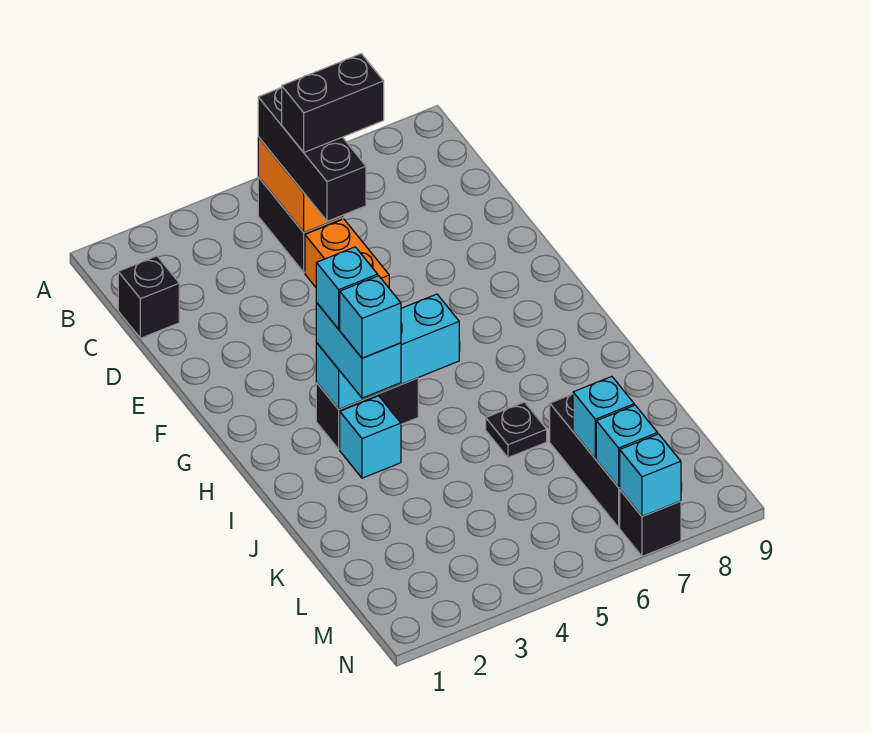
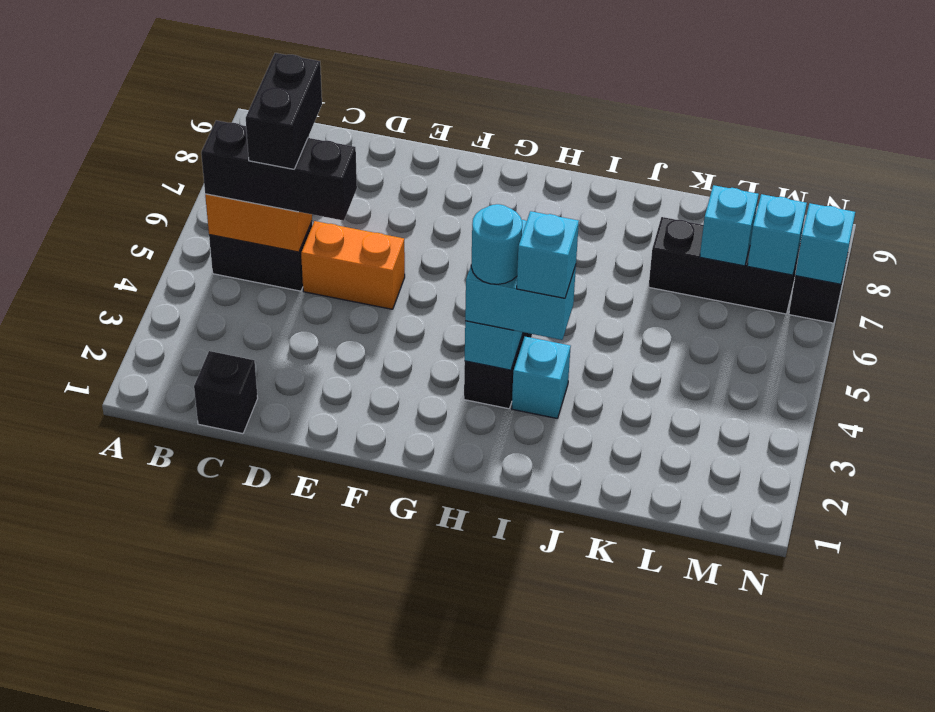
cyan 1x1 brick [316,247,378,329] -> cyan 1x1 round brick [471,204,522,284]
black 1x1 plate [486,402,547,458] -> none

